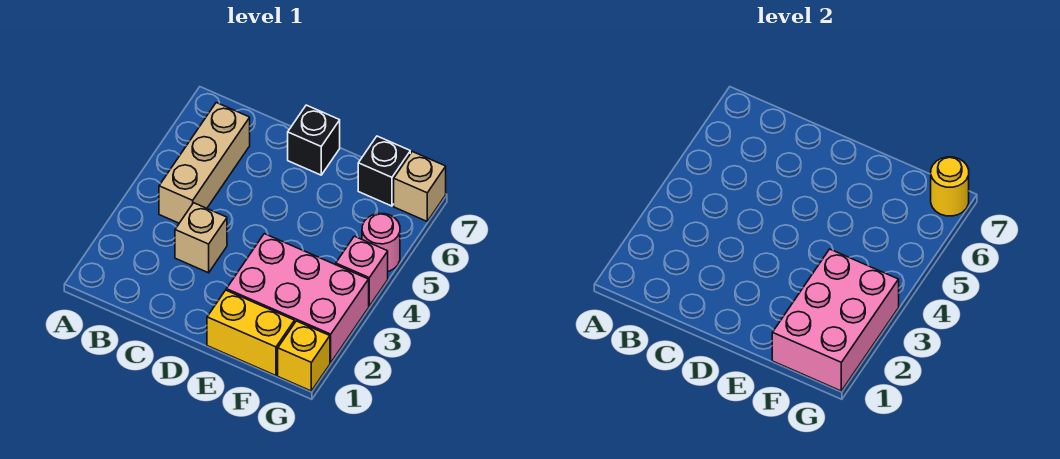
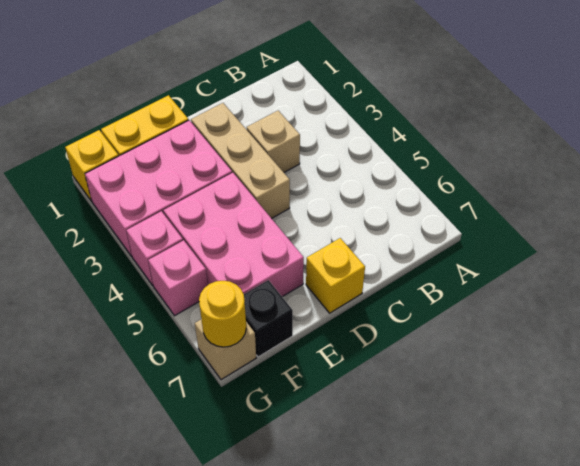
tan 1x3 brick [159,103,250,223] -> tan 1x3 brick moved to [191,103,290,218]
black 1x1 brick [288,105,340,175] -> yellow 1x1 brick [306,238,365,313]
pink 2x3 brick [772,249,899,391] -> pink 2x3 brick moved to [163,173,304,297]
pink 1x1 round brick [362,214,400,271] -> pink 1x1 brick [148,240,208,316]

